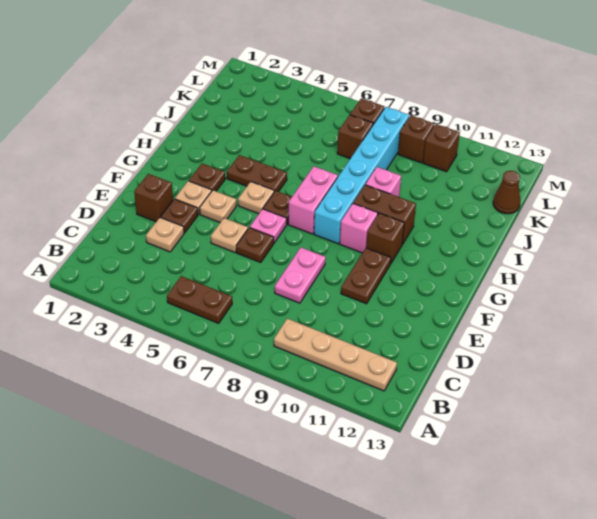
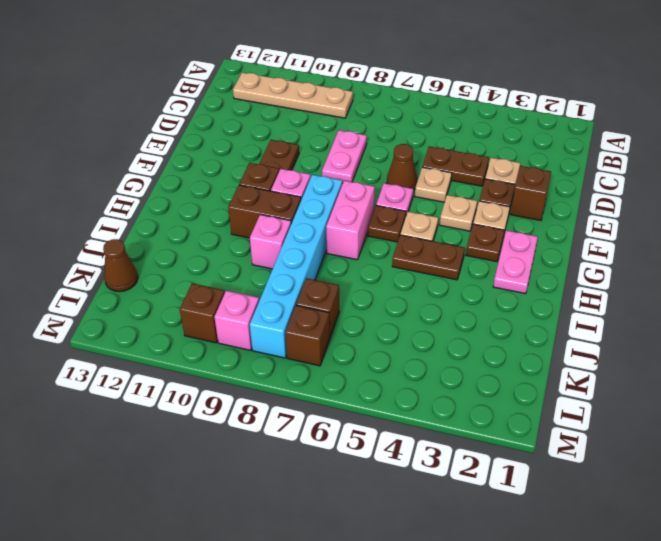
brown 1x2 plate [167,276,232,323] -> brown 1x2 plate moved to [422,146,489,186]
brown 1x1 plate [236,228,274,263] -> brown 1x1 cone [387,144,417,190]
none -> pink 1x2 plate [493,230,538,294]
brown 1x1 brick [398,116,434,163] -> pink 1x1 brick [214,291,259,350]

